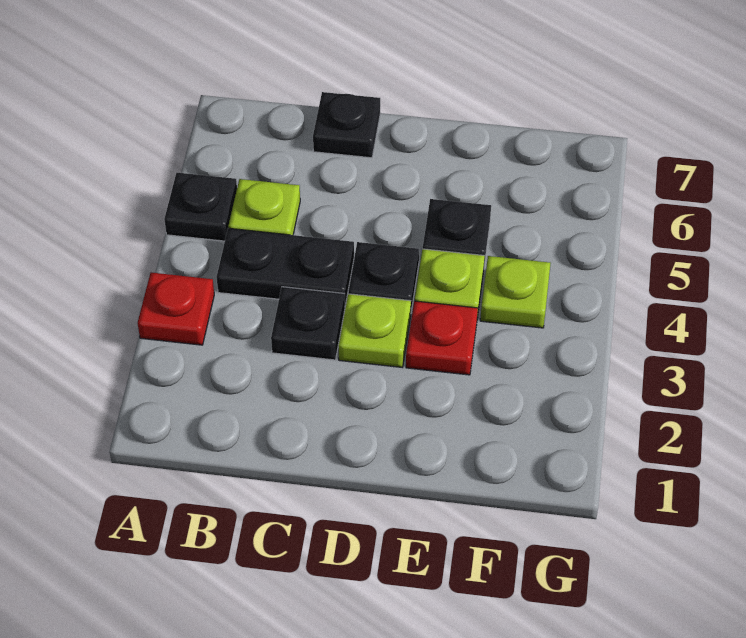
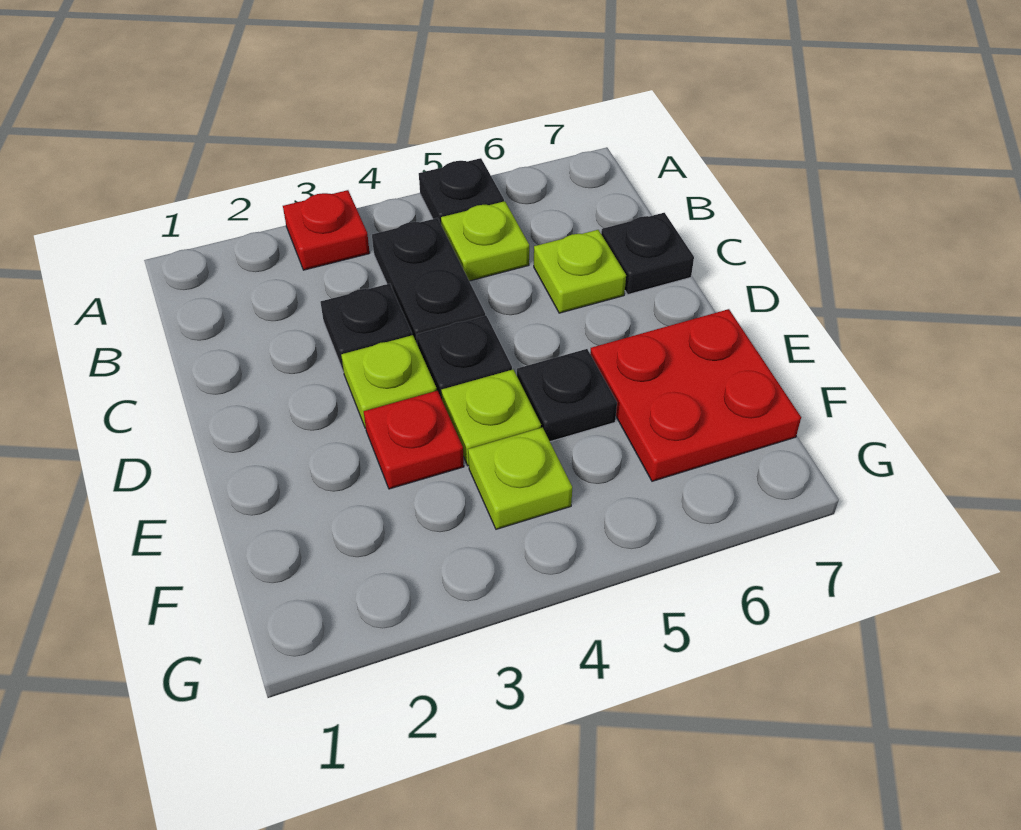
none -> lime 1x1 plate [534,230,626,313]
none -> red 2x2 plate [590,309,801,481]

